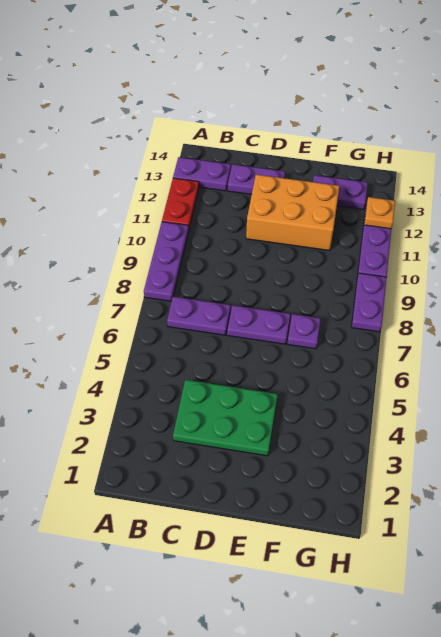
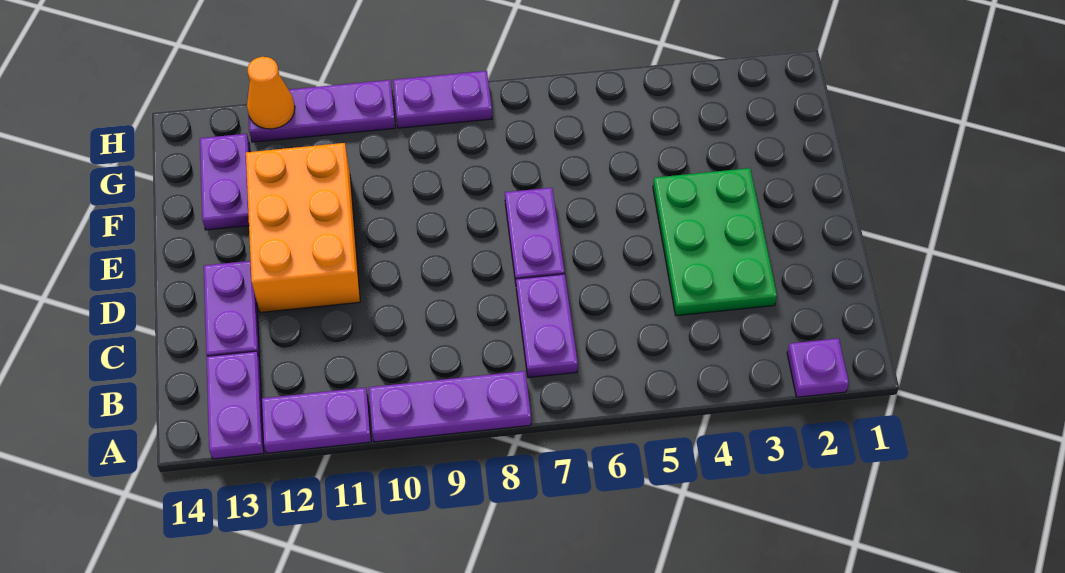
red 1x2 plate [162,178,199,229] -> purple 1x2 plate [262,388,371,453]
purple 1x1 plate [288,314,321,349] -> purple 1x1 plate moved to [787,338,849,397]
orange 1x1 plate [364,197,395,229] -> orange 1x1 cone [247,57,295,129]

